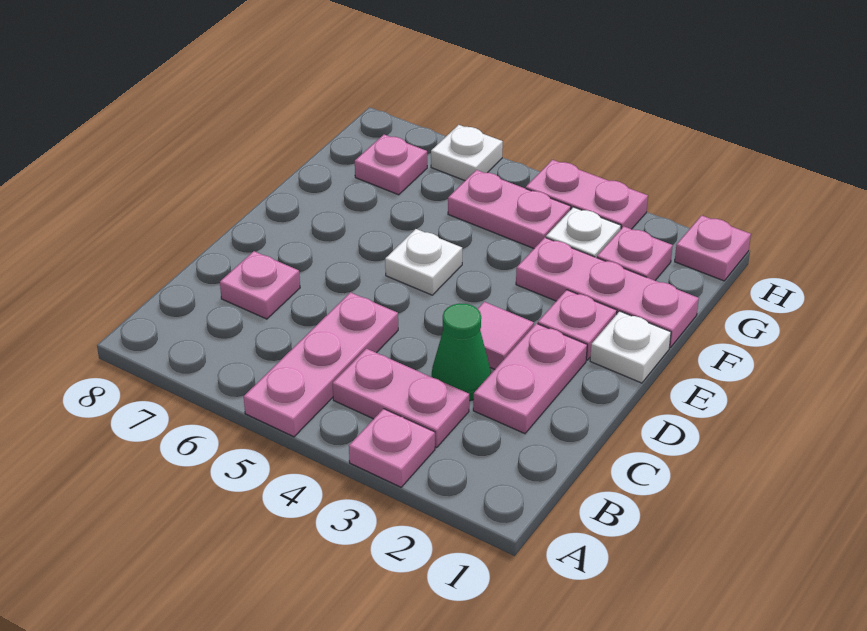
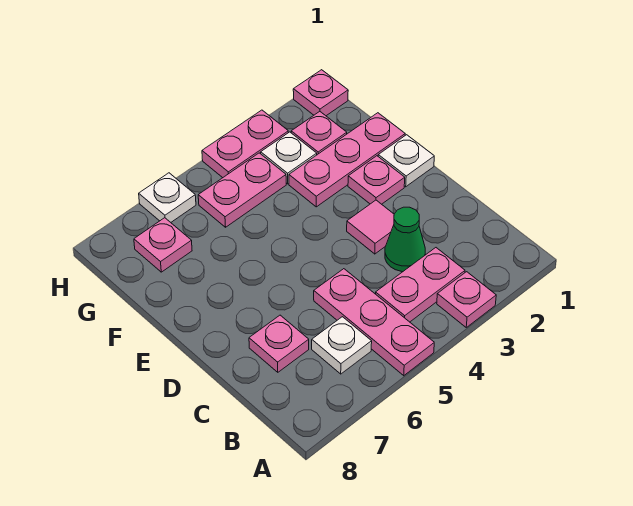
pink 1x2 plate [473,324,587,434] -> none
white 1x1 plate [385,229,462,295] -> white 1x1 plate moved to [312,317,372,374]

